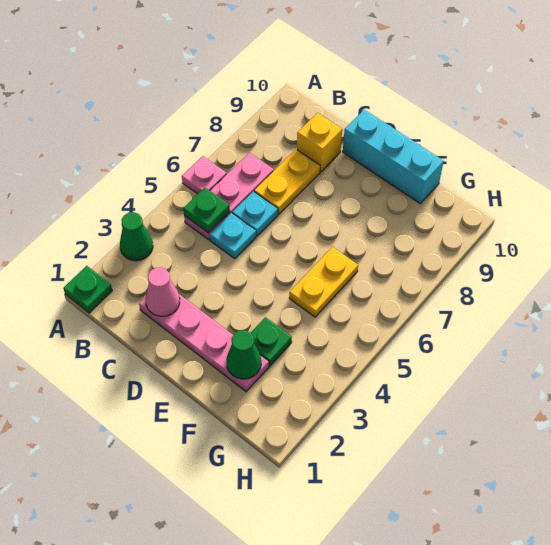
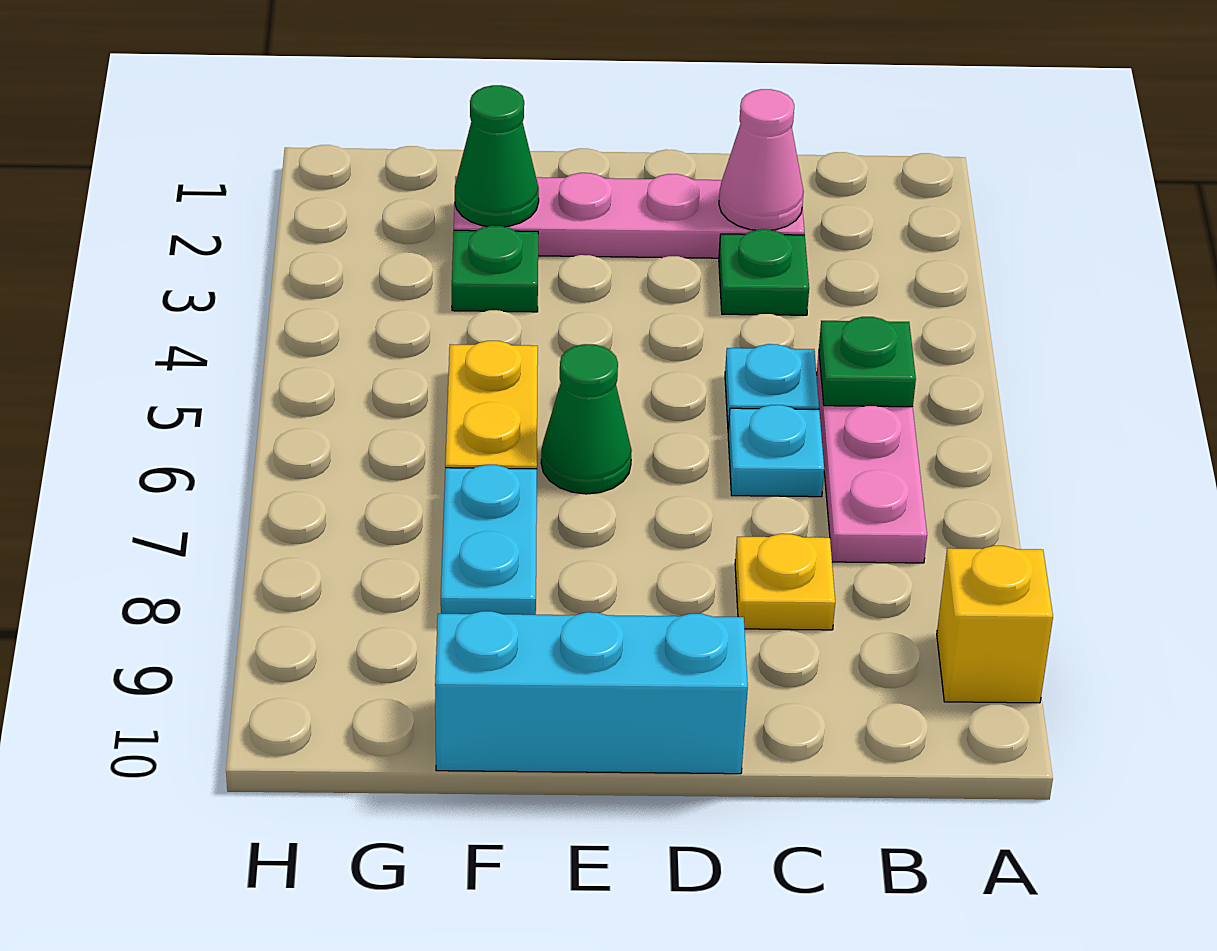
green 1x1 plate [63,266,112,313] -> green 1x1 plate moved to [719,229,809,315]
green 1x1 cone [120,212,153,261] -> green 1x1 cone moved to [541,344,632,494]
pink 1x1 plate [182,156,227,194] -> none
yellow 1x2 plate [254,150,320,214] -> yellow 1x1 plate [735,534,835,630]
yellow 1x1 brick [297,113,342,172] -> yellow 1x1 brick moved to [937,546,1053,703]
none -> cyan 1x2 plate [441,465,537,615]

